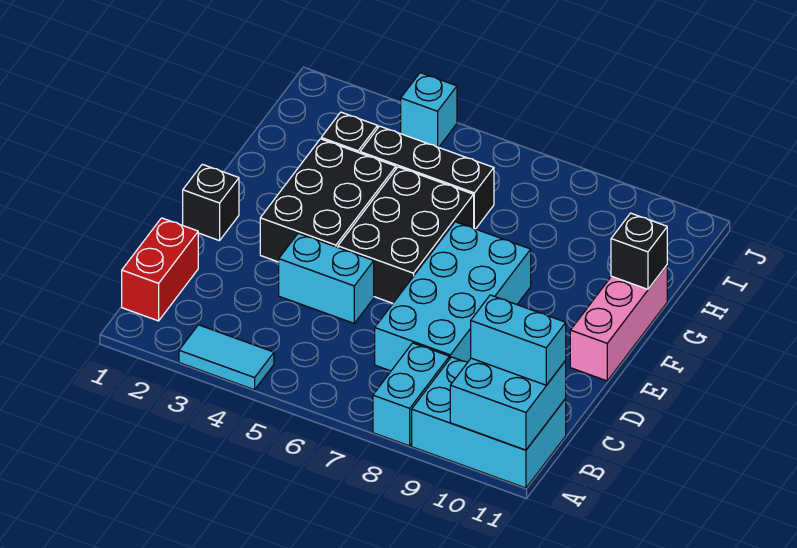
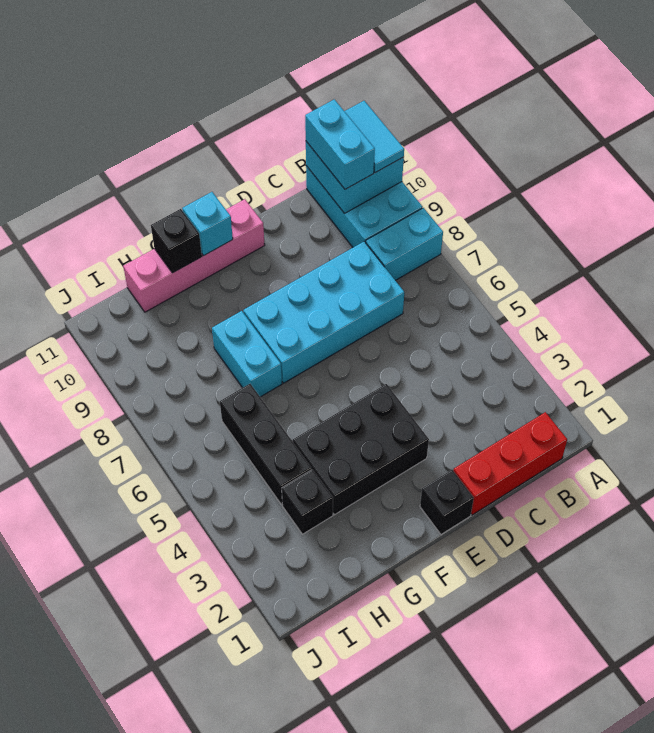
cyan 1x2 tile [179,325,274,390] -> cyan 1x2 tile moved to [344,101,404,173]
red 1x2 brick [122,218,198,321] -> red 1x3 brick [454,412,567,515]
cyan 1x2 brick [279,233,374,323] -> cyan 1x2 brick moved to [212,311,282,397]
black 2x3 brick [338,167,474,303] -> none
pink 1x3 brick [570,265,667,381] -> pink 1x4 brick [123,199,265,312]
cyan 1x1 brick [401,73,457,147] -> cyan 1x1 brick moved to [182,192,233,256]

